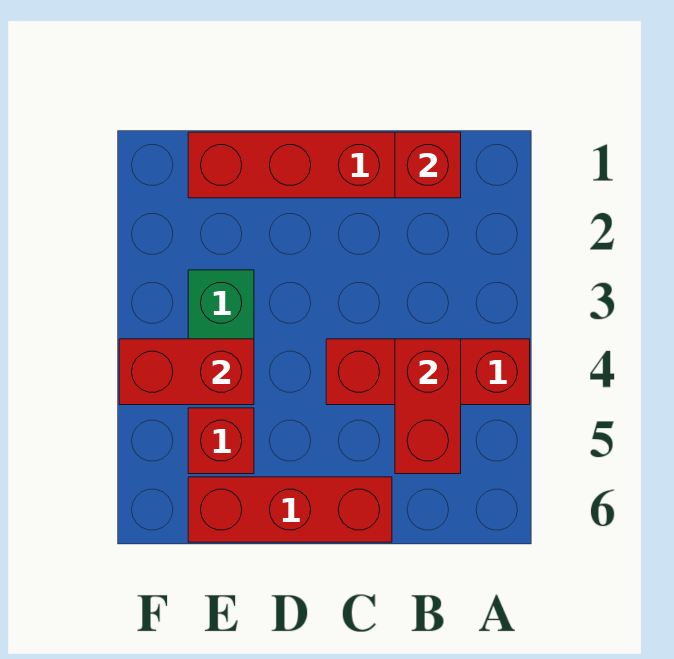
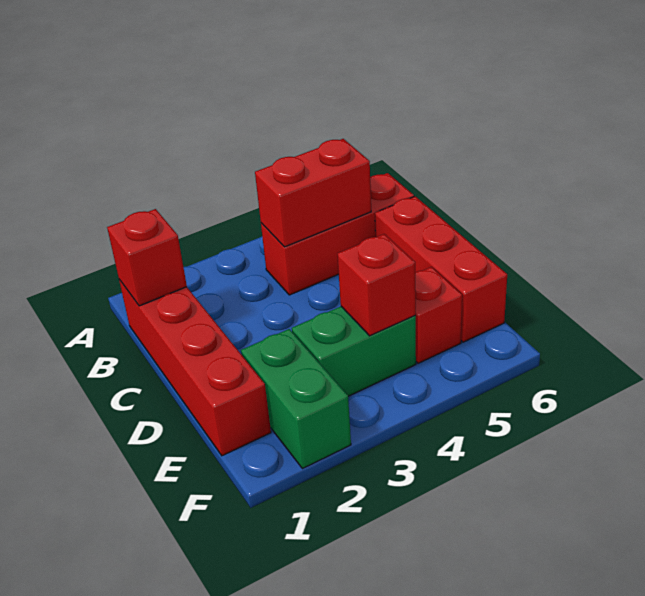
red 1x3 brick [326,339,530,405] -> red 1x3 brick turned to [261,173,414,295]
none -> green 1x2 brick [241,329,351,469]
red 1x2 brick [119,339,254,405] -> red 1x1 brick [337,234,416,336]

